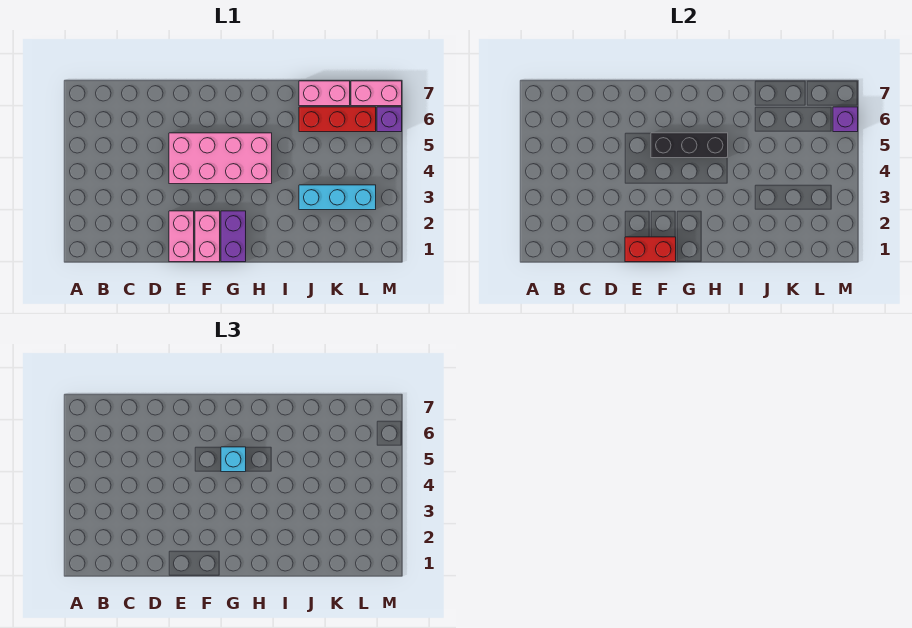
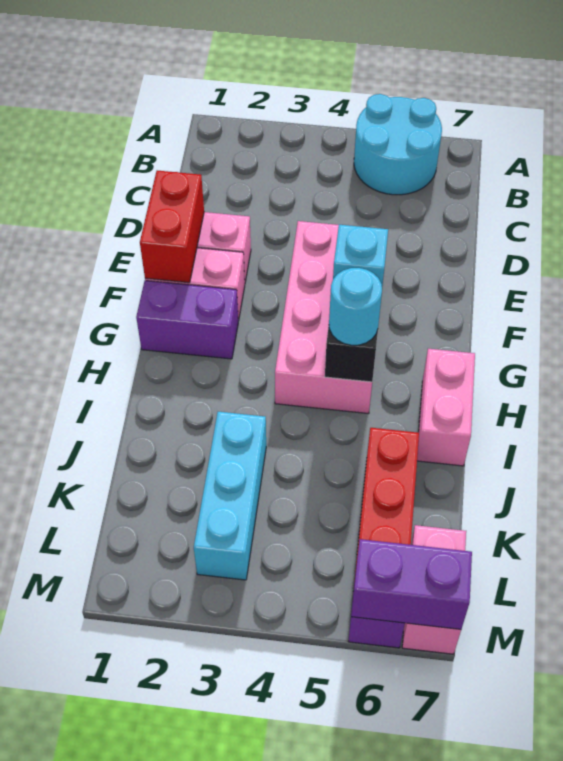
none -> cyan 2x2 round brick [354,94,442,195]
none -> cyan 1x1 round brick [329,268,382,345]
pink 1x2 brick [299,81,350,106] -> pink 1x2 brick moved to [417,349,475,466]
purple 1x1 brick [833,107,858,132] -> purple 1x2 brick [351,539,472,629]

